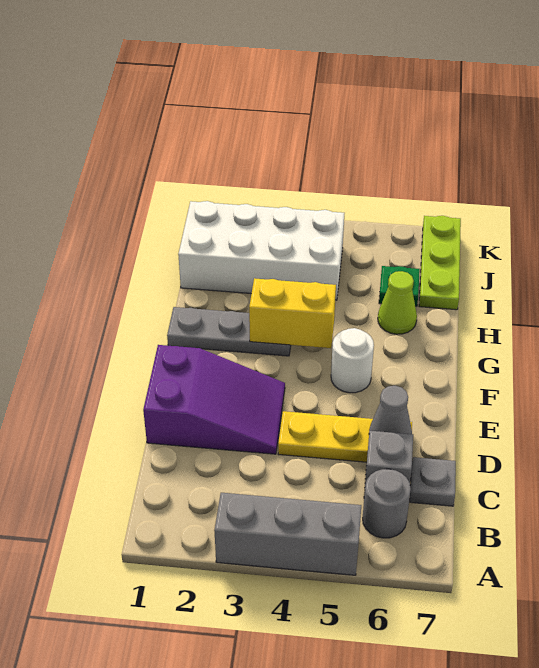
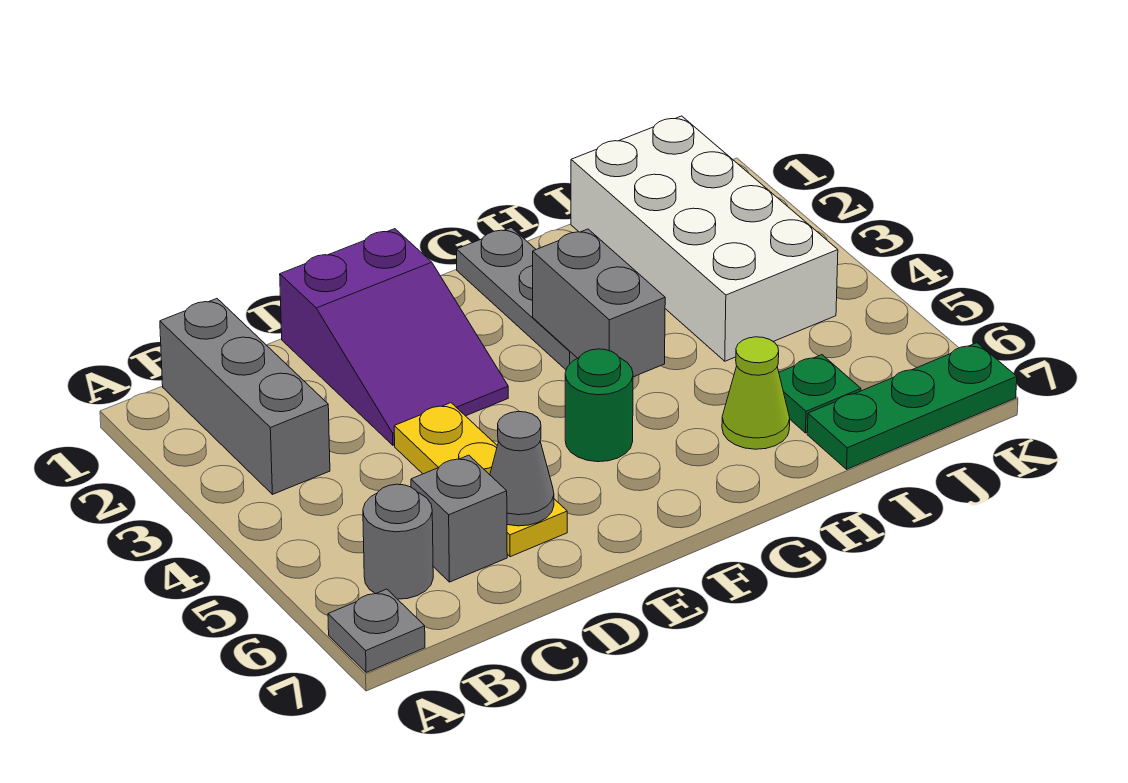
grey 1x3 brick [214,493,361,575] -> grey 1x3 brick moved to [160,299,330,494]
grey 1x1 plate [410,457,456,506] -> grey 1x1 plate moved to [328,589,425,673]
white 1x1 round brick [331,328,374,393] -> green 1x1 round brick [565,349,633,462]
yellow 1x2 brick [249,278,336,348] -> grey 1x2 brick [533,229,665,377]
lime 1x3 plate [419,216,461,310] -> green 1x3 plate [807,343,1017,469]

